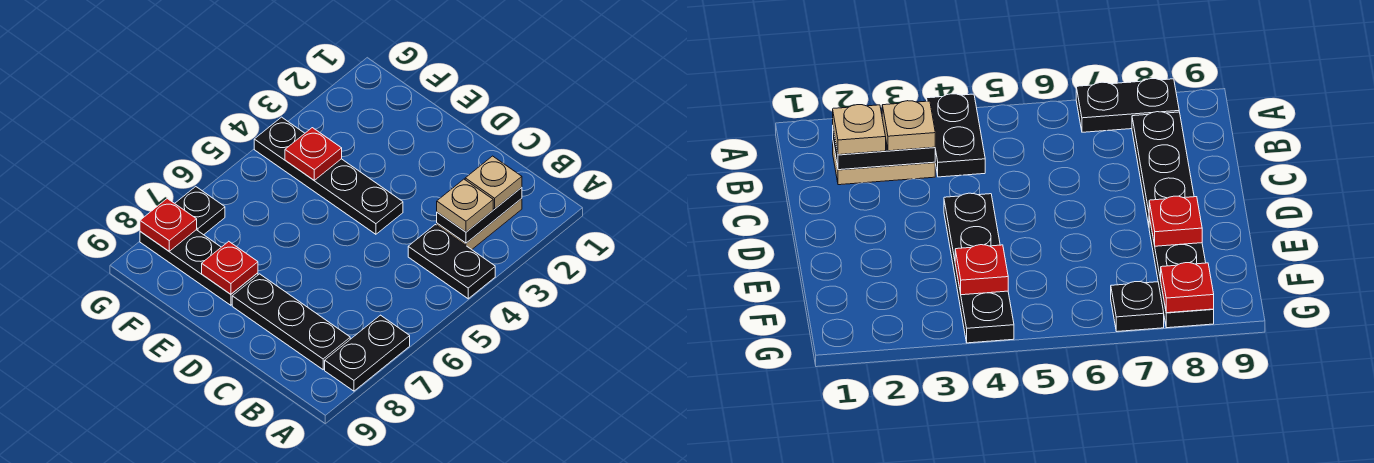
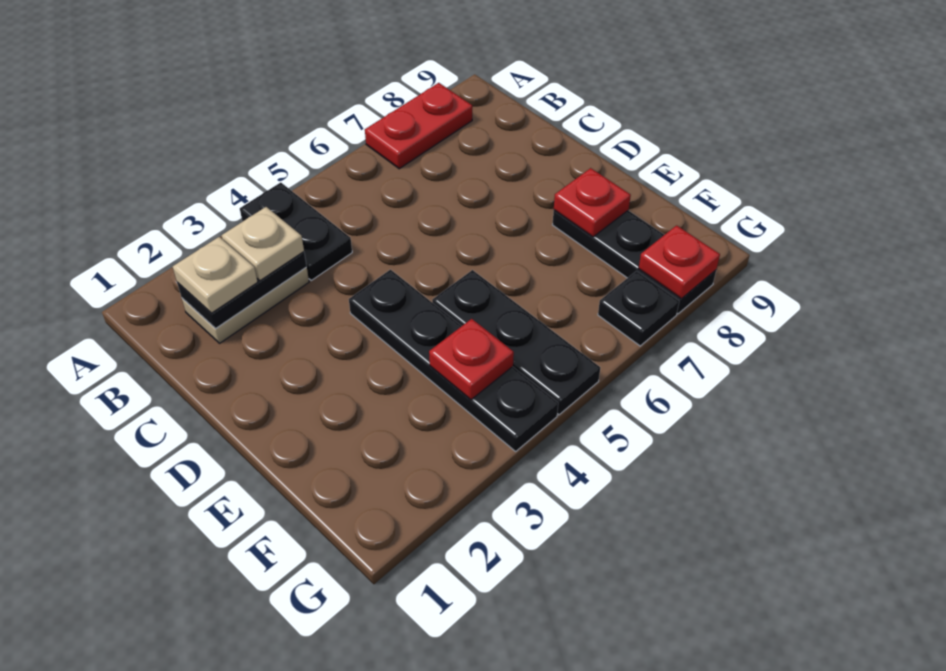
black 1x2 plate [325,315,410,391] -> red 1x2 plate [365,83,472,169]
black 1x3 plate [232,274,350,370] -> black 1x3 plate moved to [432,270,600,415]

